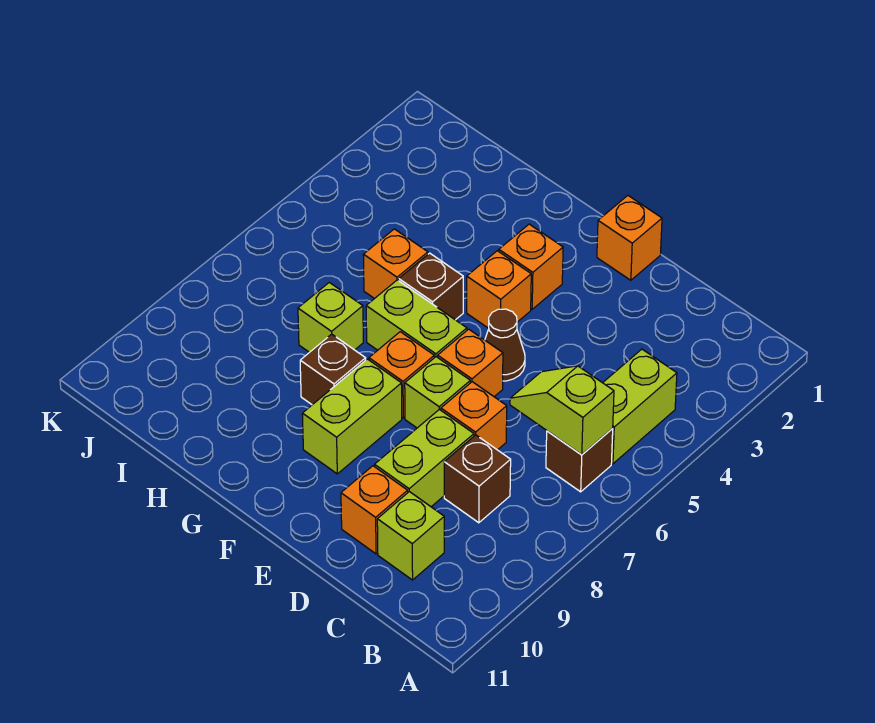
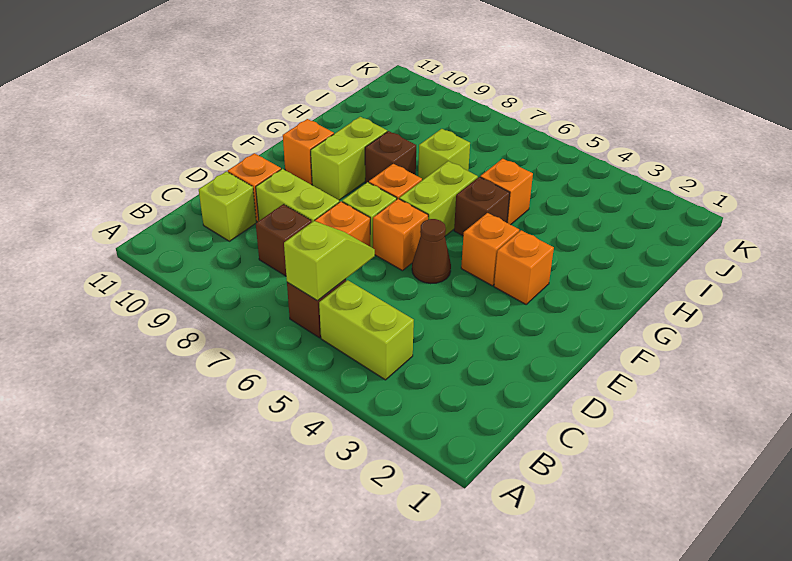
orange 1x1 brick [597,196,662,280] -> orange 1x1 brick moved to [283,119,334,185]
lime 1x2 brick [302,359,402,474] -> lime 1x2 brick turned to [311,117,387,200]

